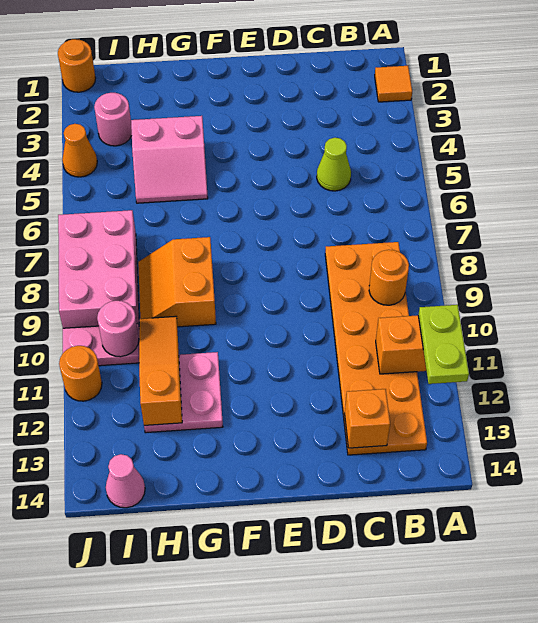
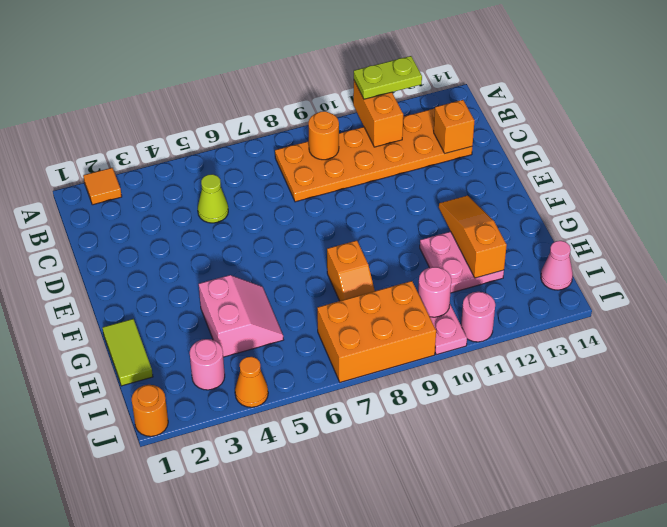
none -> lime 1x2 tile [102,319,153,386]
orange 2x2 slope [138,237,216,327] -> orange 1x2 slope [327,240,375,301]
orange 1x3 slope [139,316,182,425] -> orange 1x3 slope turned to [439,195,507,278]
pink 2x3 brick [58,210,139,328] -> orange 2x3 brick [317,281,436,382]
orange 1x1 round brick [59,346,102,401] -> pink 1x1 round brick [461,292,495,342]

